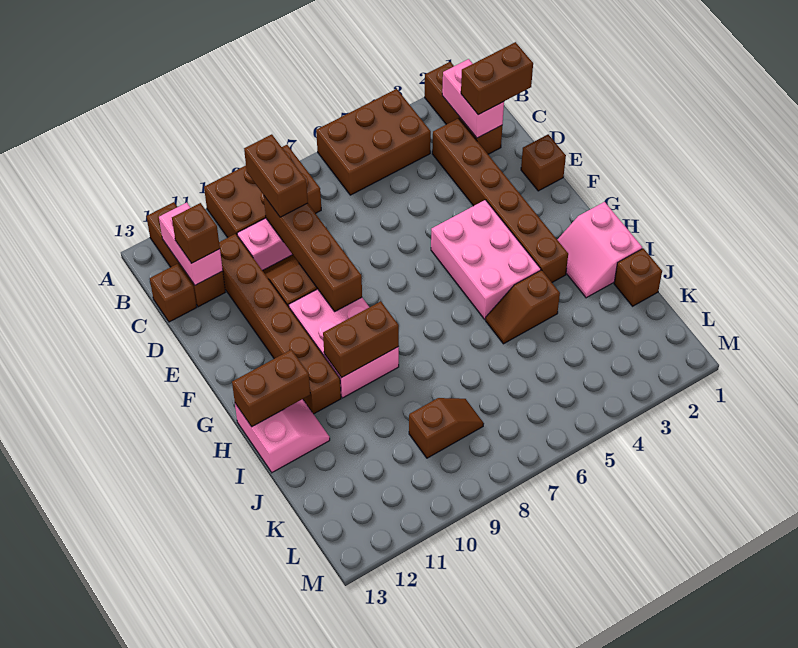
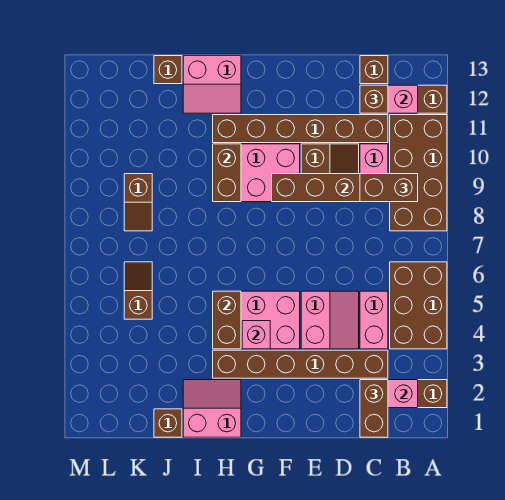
brown 2x3 brick [204,145,321,238] -> brown 2x4 brick [390,115,447,231]
none -> pink 1x2 brick [360,291,388,349]
none -> pink 2x2 slope [301,291,359,349]
brown 1x1 brick [521,134,566,191] -> brown 1x1 brick moved to [154,56,182,84]
none -> pink 1x1 brick [242,321,270,349]
brown 1x2 brick [232,350,310,427] -> brown 1x2 brick moved to [213,291,241,349]
brown 1x2 slope [486,270,560,344] -> brown 1x2 slope moved to [124,262,152,319]

